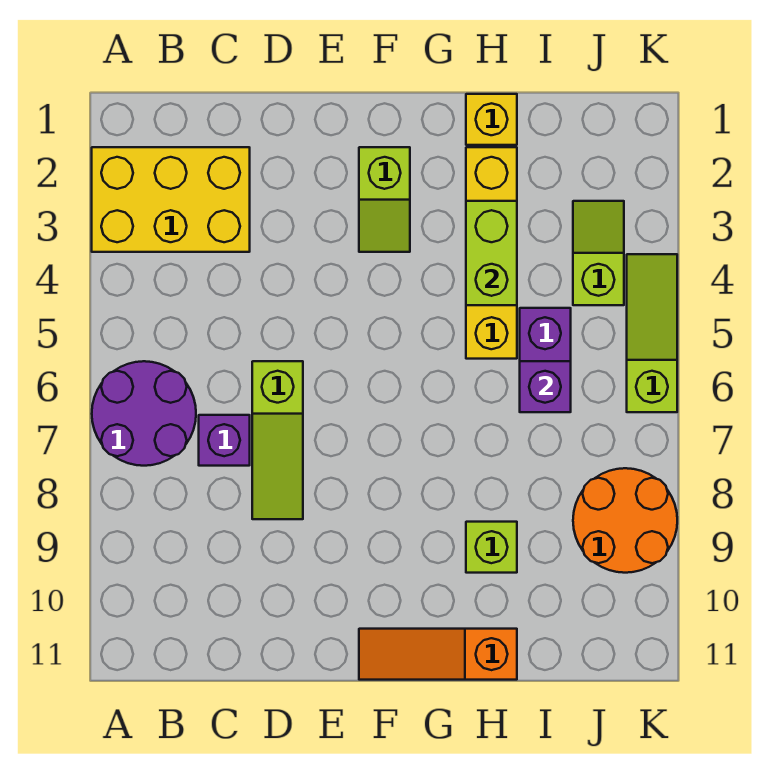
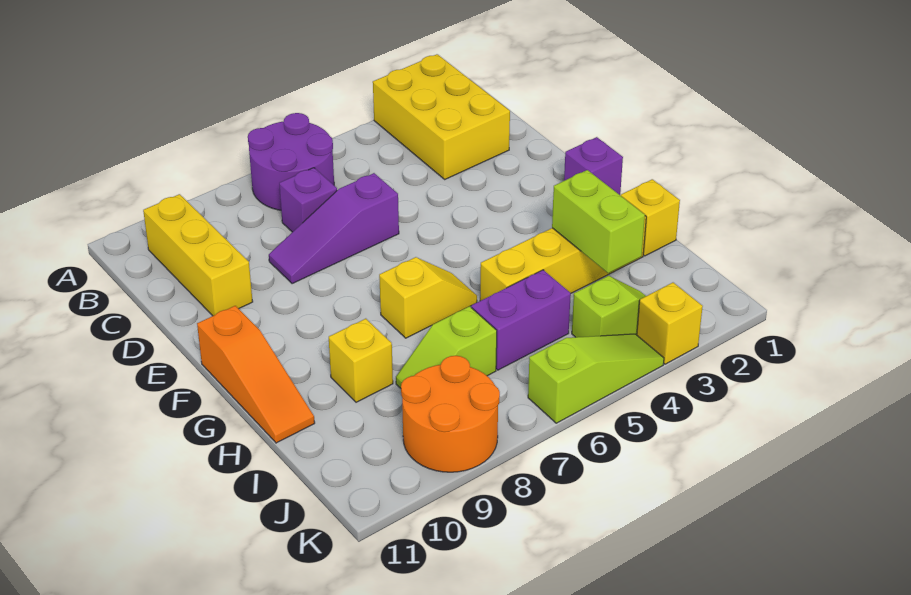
none -> yellow 1x3 brick [143,194,253,316]
lime 1x3 slope [252,361,303,519] -> purple 1x3 slope [269,173,399,284]
lime 1x2 slope [359,147,410,252] -> lime 1x2 slope moved to [396,306,497,388]
orange 1x3 slope [359,629,517,680] -> orange 1x3 slope turned to [197,306,315,443]
none -> yellow 1x2 slope [379,257,477,338]
lime 1x2 brick [466,201,517,305] -> lime 1x2 brick turned to [552,170,645,273]
lime 1x1 brick [466,522,517,573] -> yellow 1x1 brick [329,319,393,402]
purple 1x1 brick [520,361,571,412] -> purple 1x1 brick moved to [564,137,623,195]
none -> yellow 1x1 brick [637,283,703,364]

